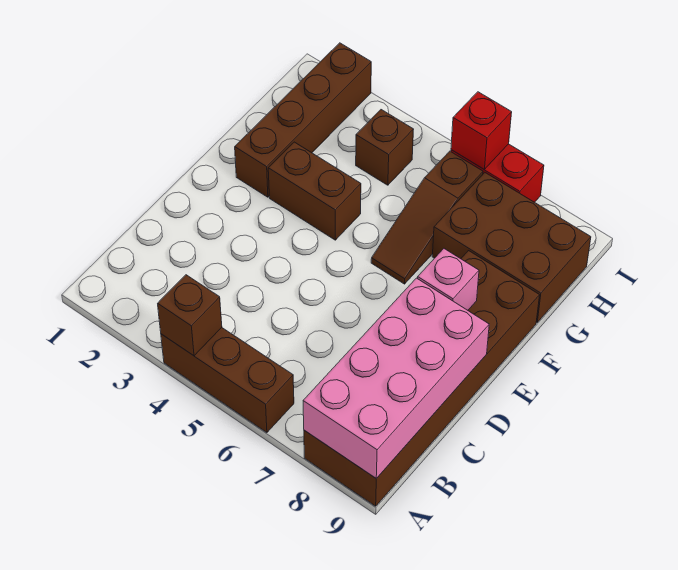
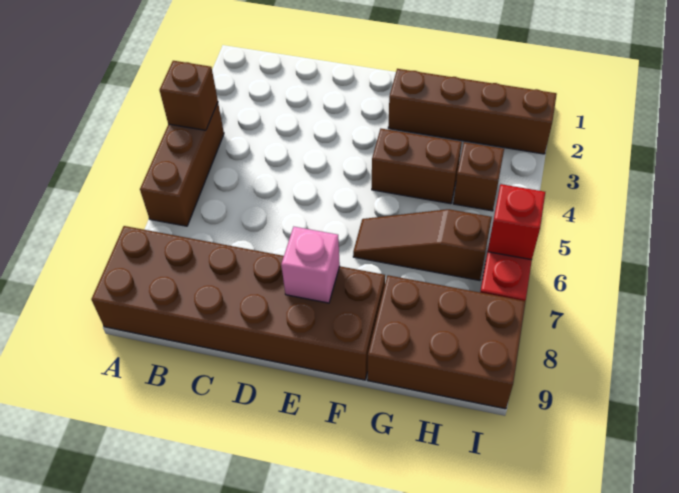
pink 2x4 brick [303,278,489,479] -> none
brown 1x2 brick [268,142,361,240] -> brown 1x2 brick turned to [372,129,462,204]
brown 2x3 brick [432,173,591,322] -> brown 2x3 brick turned to [368,275,526,409]

